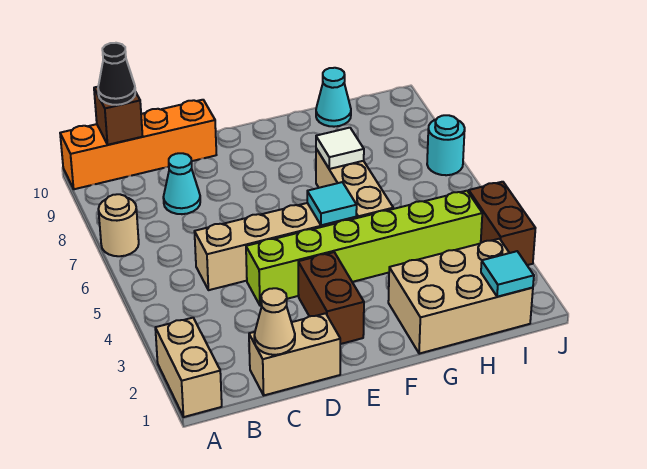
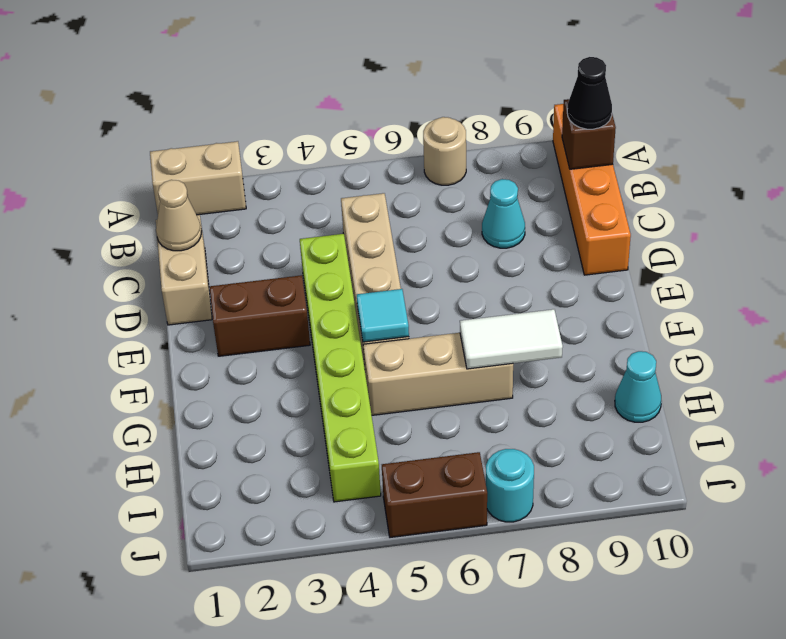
tan 2x3 brick [388,239,533,354] -> none
white 1x1 tile [316,128,364,169] -> white 1x2 tile [460,309,563,369]
cyan 1x1 tile [481,251,534,297] -> none
brown 1x2 brick [469,182,535,265] -> brown 1x2 brick moved to [382,452,487,537]

